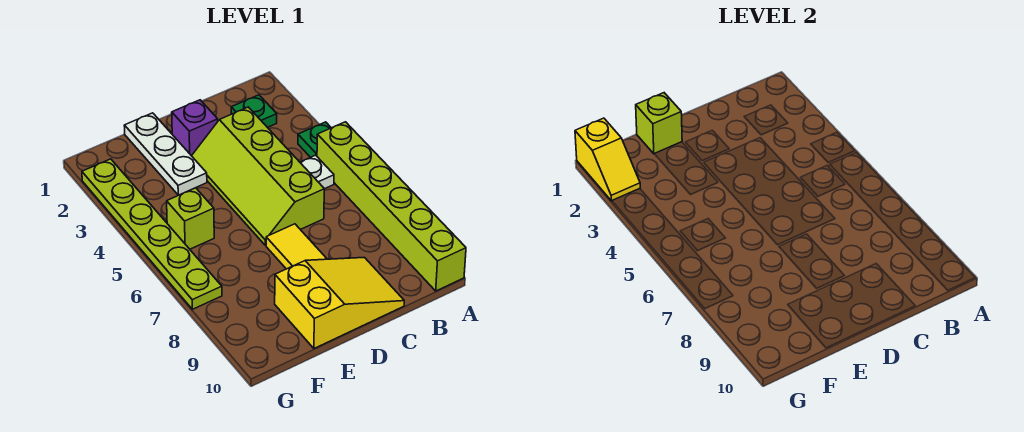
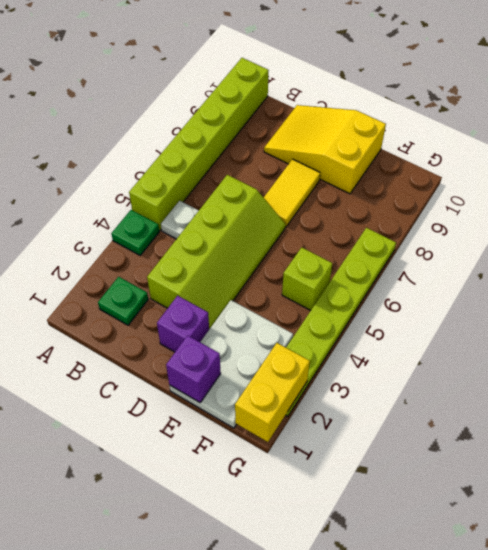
white 1x3 plate [124,113,207,195] -> white 2x3 plate [169,300,293,428]
lime 1x1 brick [636,93,682,154] -> purple 1x1 brick [166,335,221,402]
yellow 1x2 slope [575,118,640,201] -> yellow 1x2 brick [235,343,310,442]

